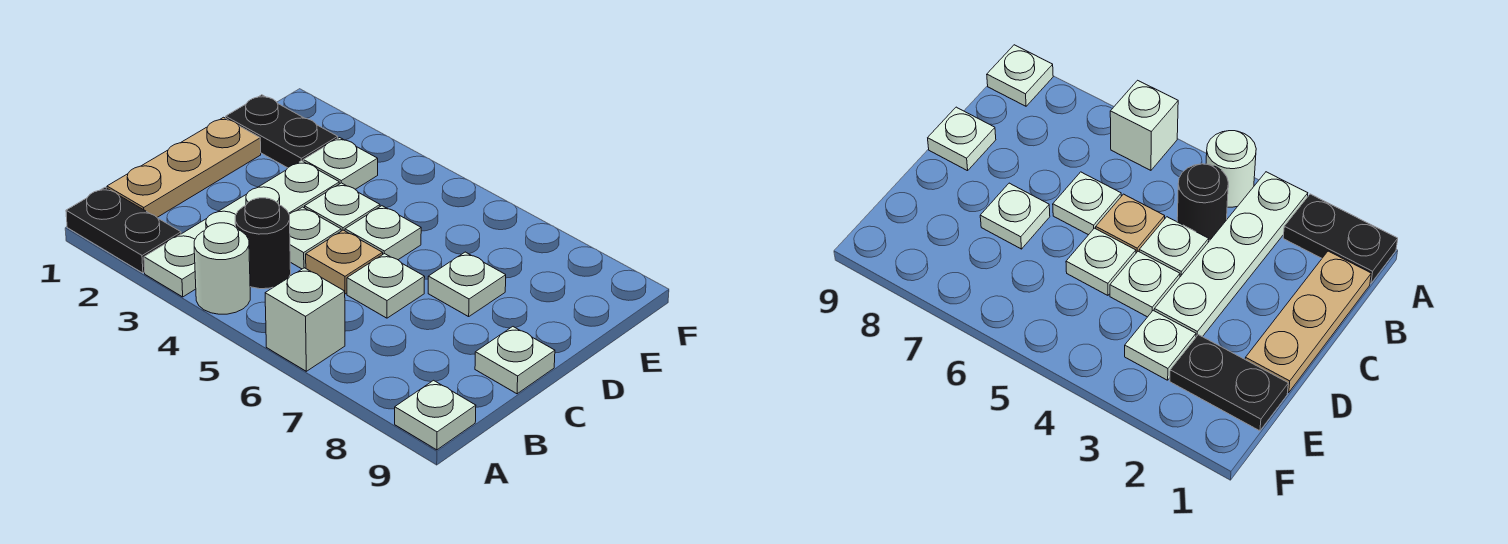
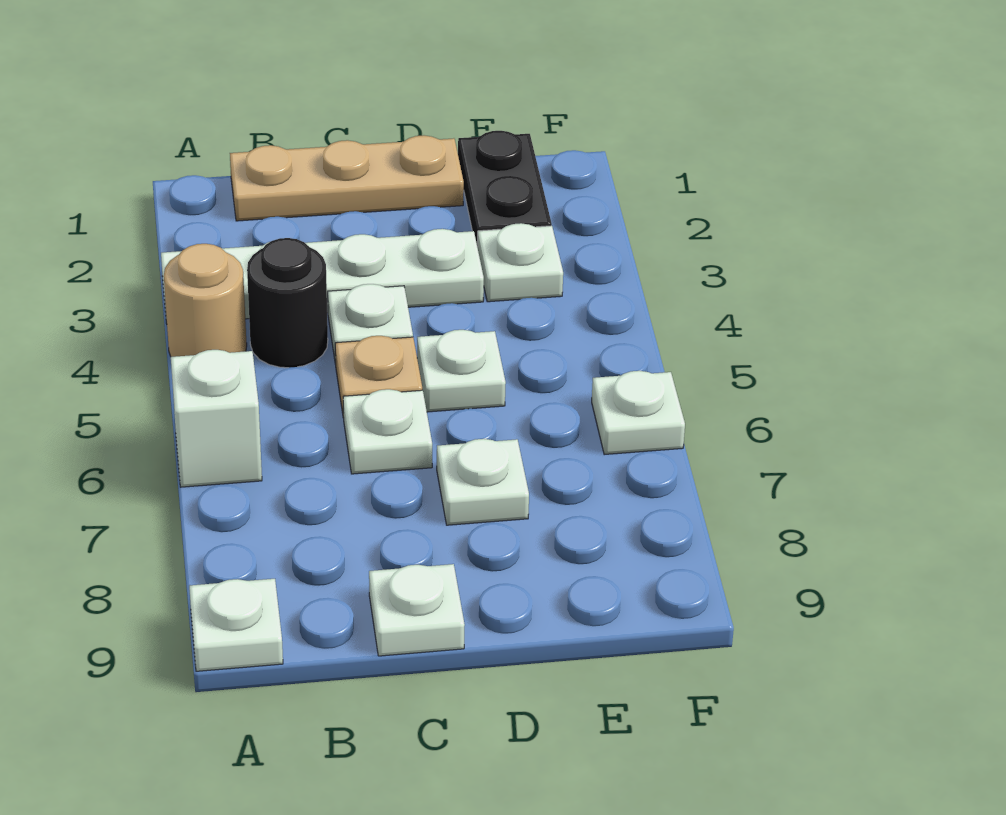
black 1x2 plate [66,187,181,273] -> none
white 1x1 round brick [194,223,250,314] -> tan 1x1 round brick [164,244,247,357]
white 1x1 plate [305,183,380,231] -> white 1x1 plate moved to [592,371,685,455]

